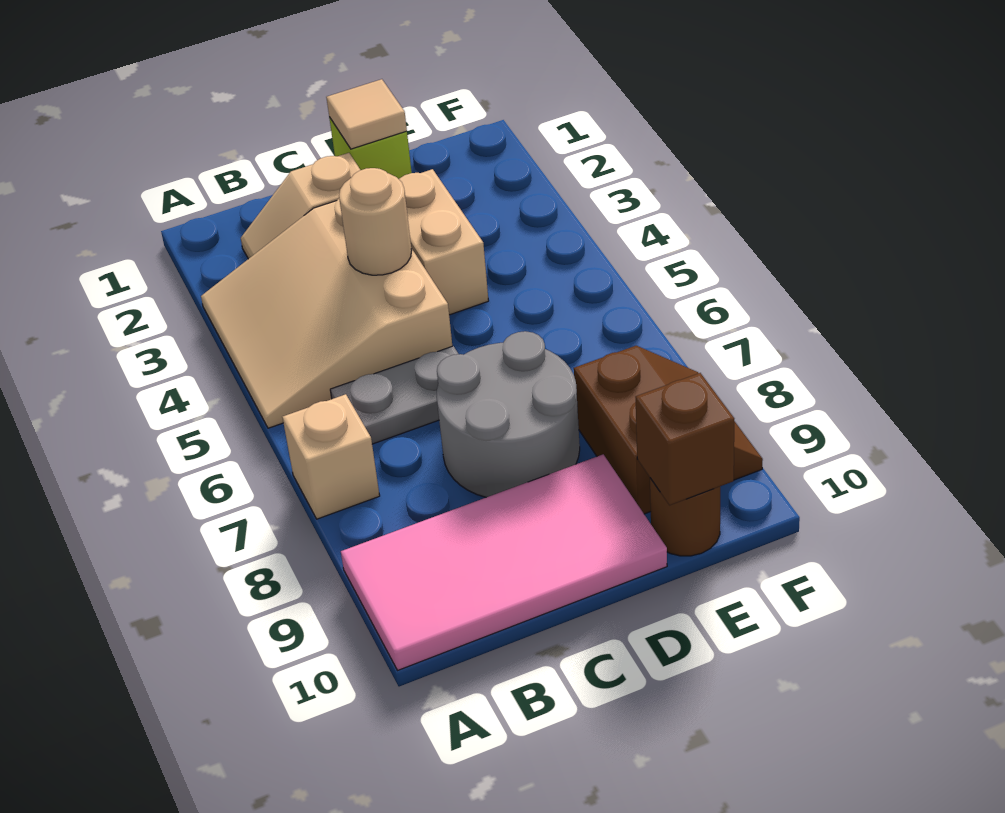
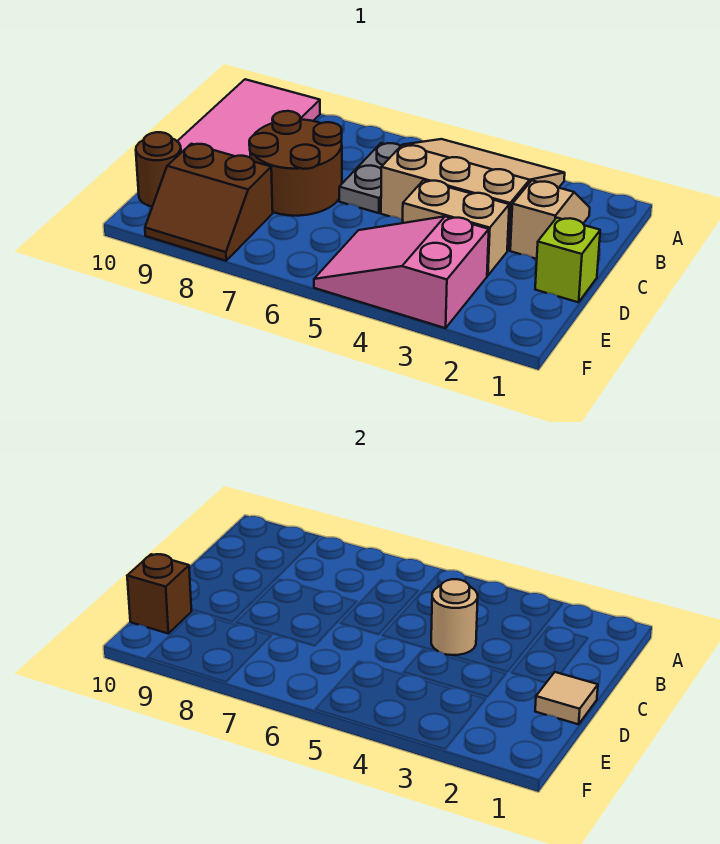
tan 1x1 brick [282,394,380,519] -> none
grey 2x2 round brick [437,331,580,497] -> brown 2x2 round brick [249,111,342,216]
none -> pink 2x3 slope [314,216,489,328]

